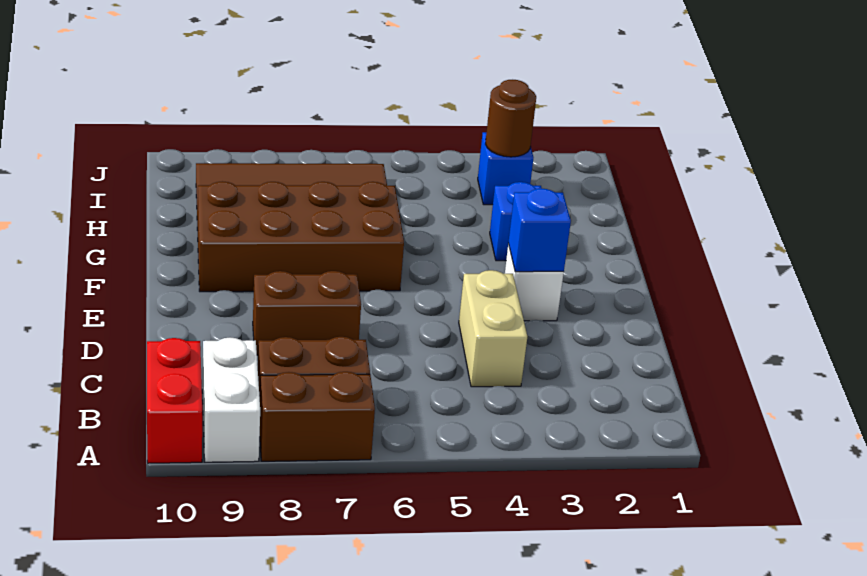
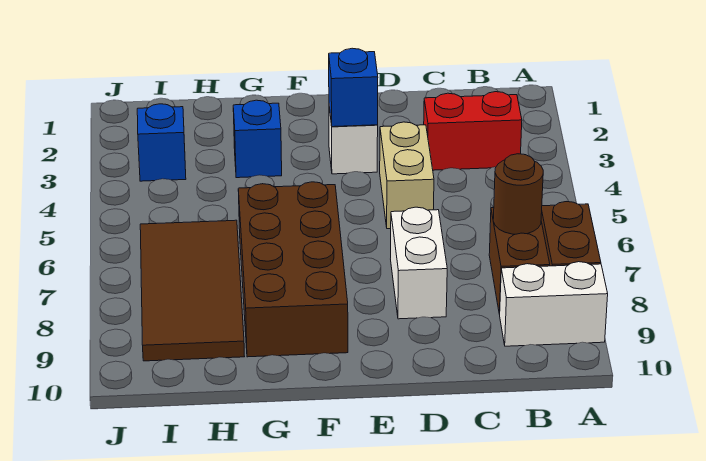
red 1x2 brick [147,338,202,463] -> red 1x2 brick moved to [424,92,522,170]
tan 1x2 brick [459,270,527,387] -> tan 1x2 brick turned to [380,122,434,229]
brown 1x2 brick [253,271,361,355] -> white 1x2 brick [391,207,447,319]
brown 1x1 round brick [485,80,536,157] -> brown 1x1 round brick moved to [493,154,543,234]

